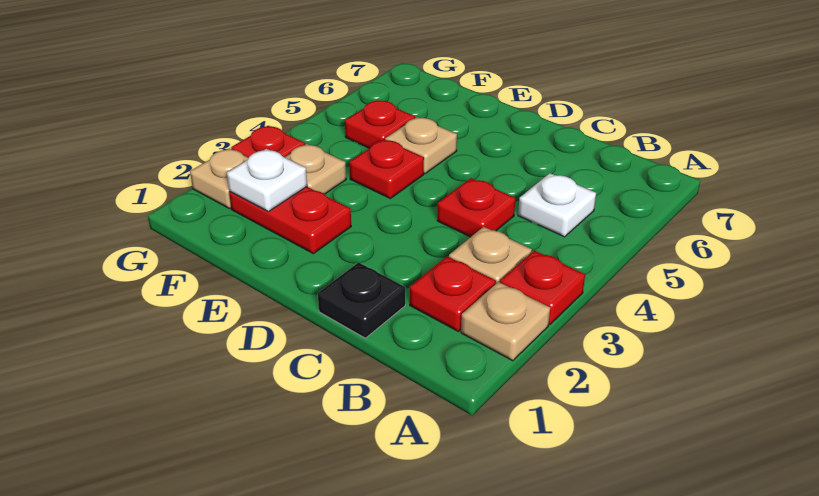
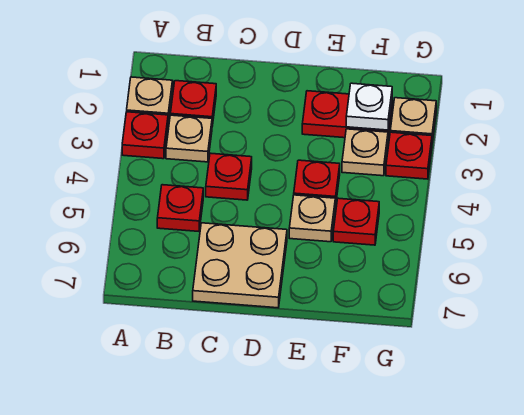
white 1x1 plate [518,173,596,237] -> red 1x1 plate [157,185,203,231]
black 1x1 plate [318,262,405,338] -> none
none -> tan 2x2 plate [193,223,287,308]

